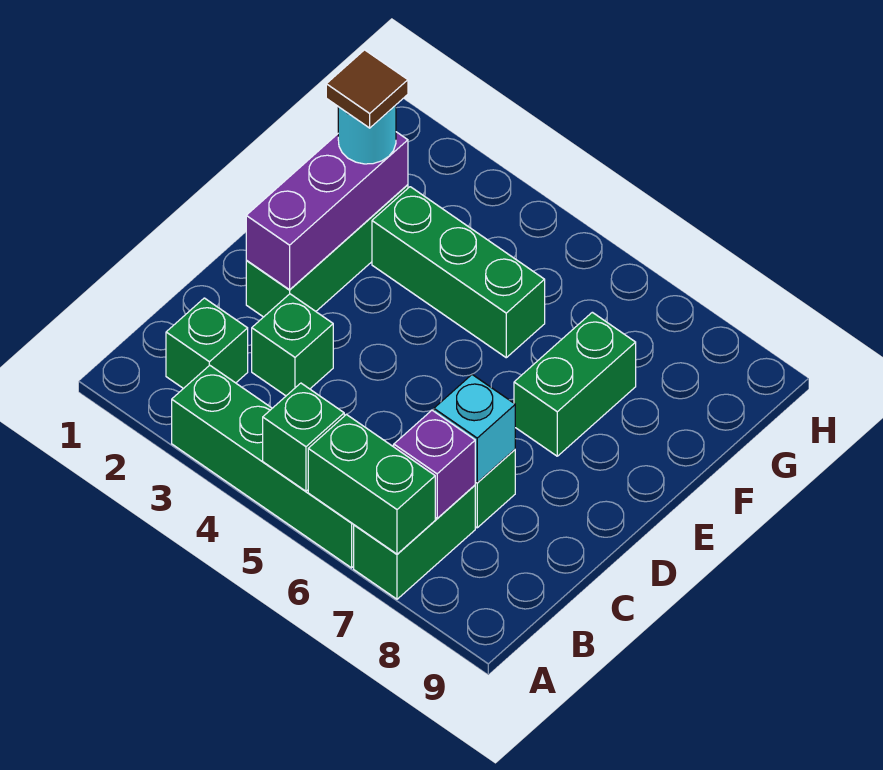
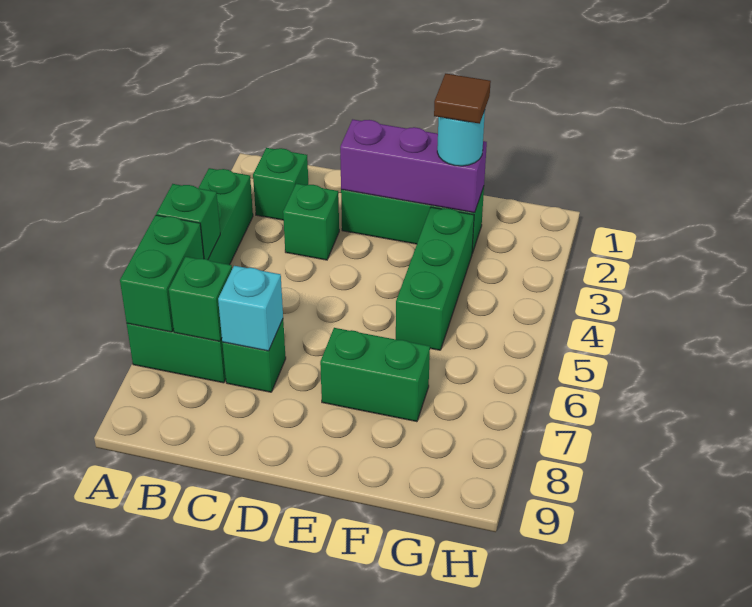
purple 1x1 brick [394,410,475,518] -> green 1x1 brick [169,257,232,341]

